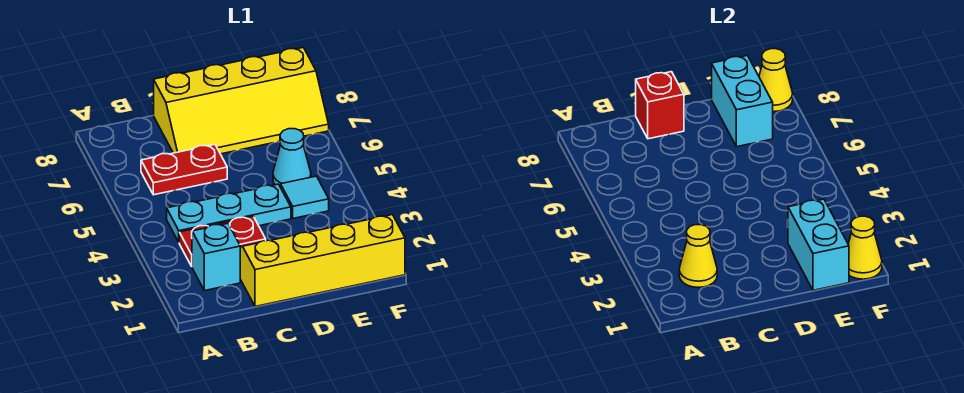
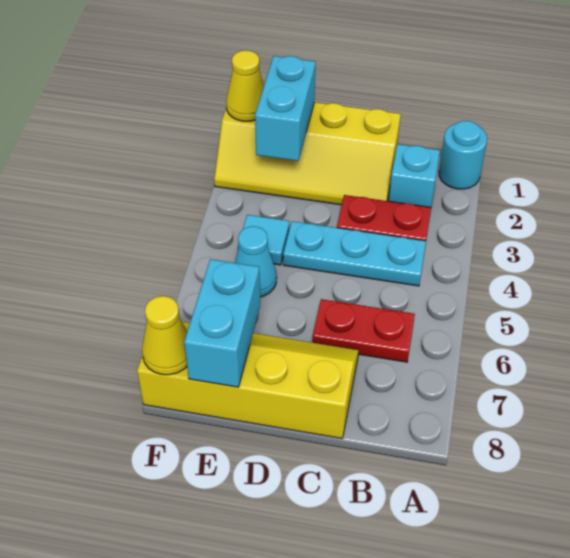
none -> cyan 1x1 round brick [439,121,487,189]
yellow 1x1 cone [679,225,717,287] -> none
red 1x1 brick [636,72,684,139] -> none

